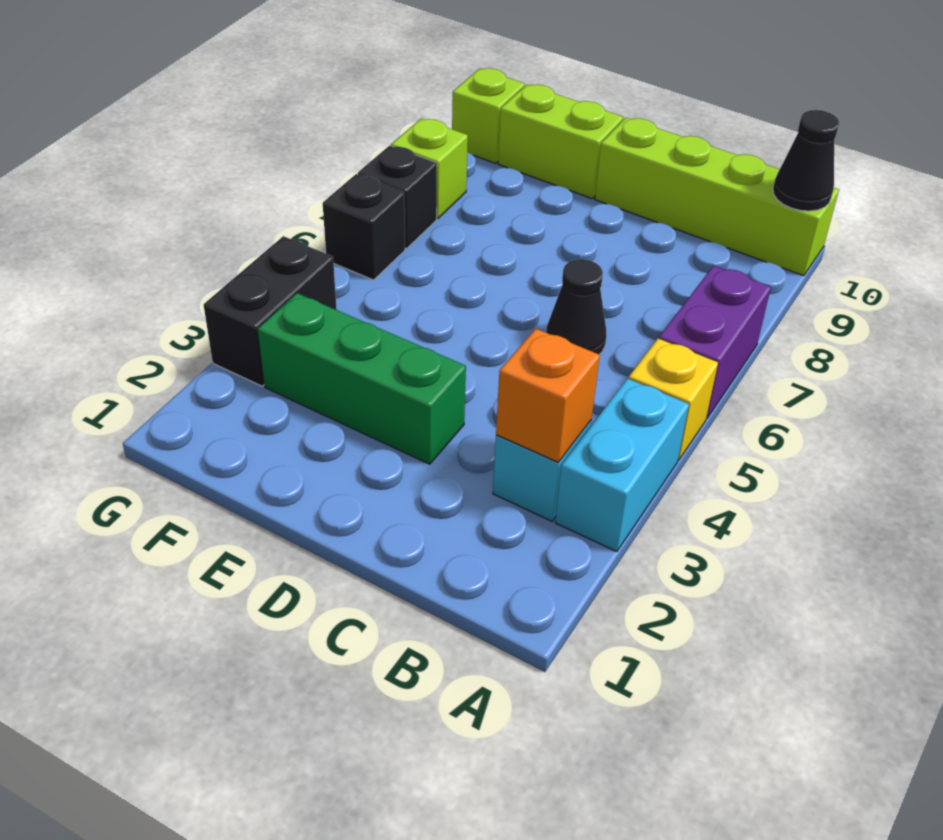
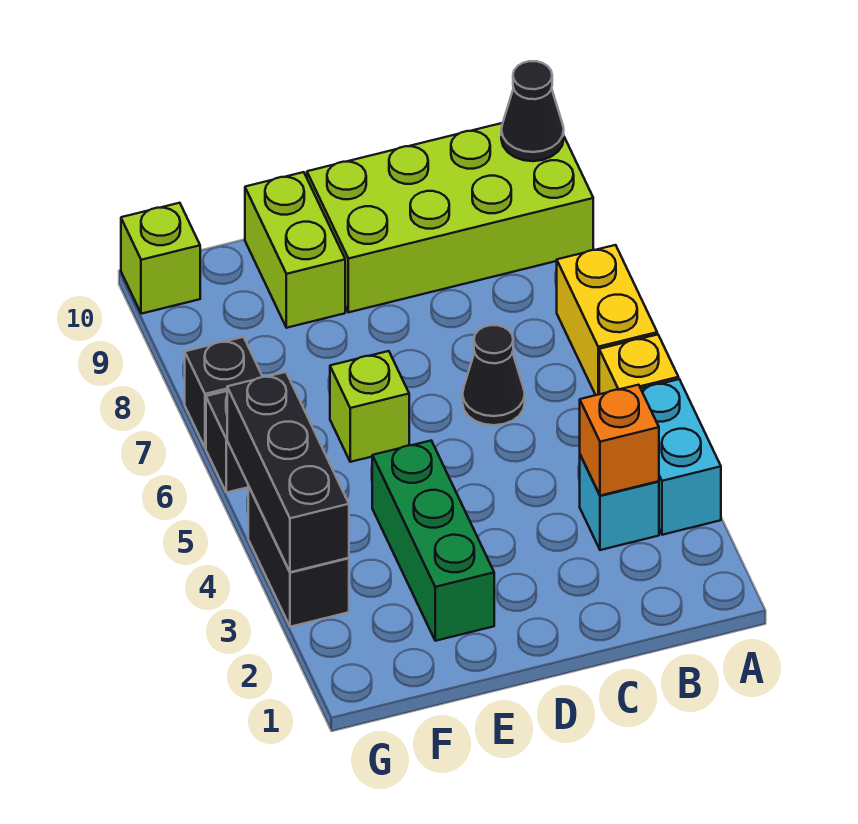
purple 1x2 brick [659,266,771,419] -> yellow 1x2 brick [557,245,657,395]
lime 1x4 brick [595,118,839,276] -> lime 2x4 brick [307,123,593,312]
green 1x3 brick [258,293,466,464] -> green 1x3 brick turned to [372,441,494,641]
lime 1x2 brick [498,84,623,198] -> lime 1x2 brick turned to [245,172,345,328]
none -> black 1x3 brick [227,372,349,572]
lime 1x1 brick [391,118,468,219] -> lime 1x1 brick moved to [330,351,409,462]

